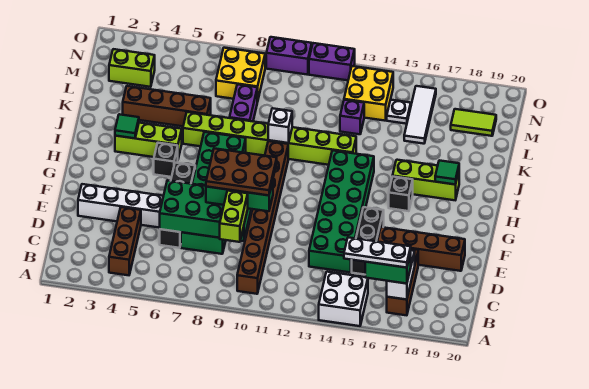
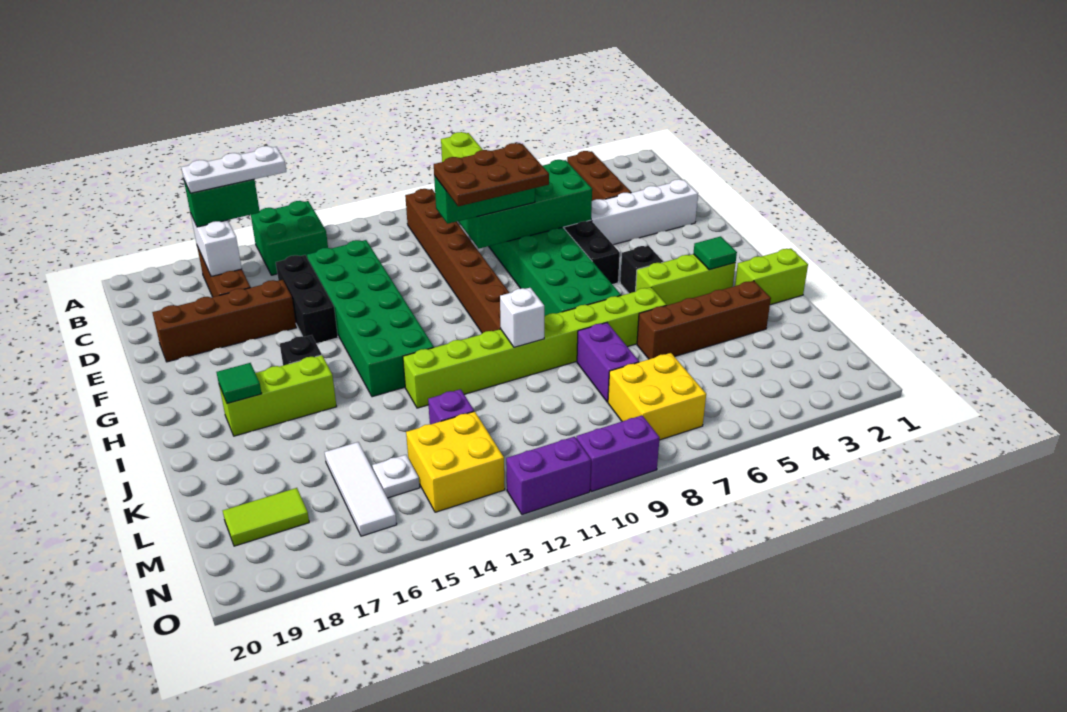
white 2x2 brick [319,272,368,326] -> green 2x2 brick [251,201,328,275]
lime 1x2 brick [109,49,155,87] -> lime 1x2 brick moved to [735,249,808,305]

